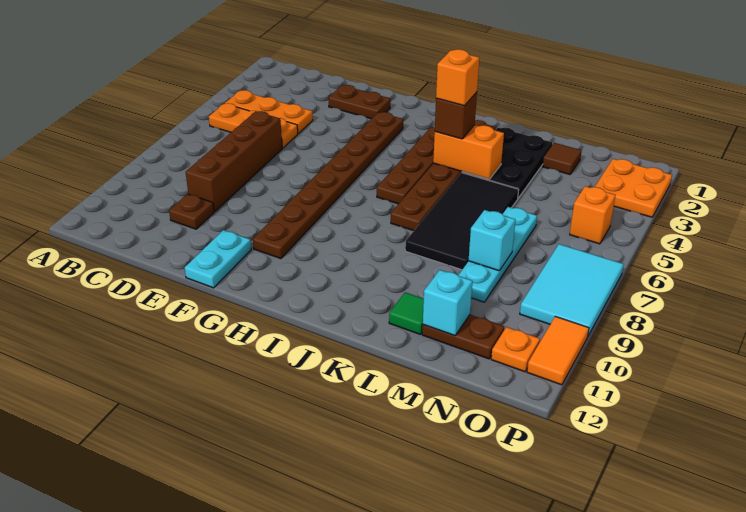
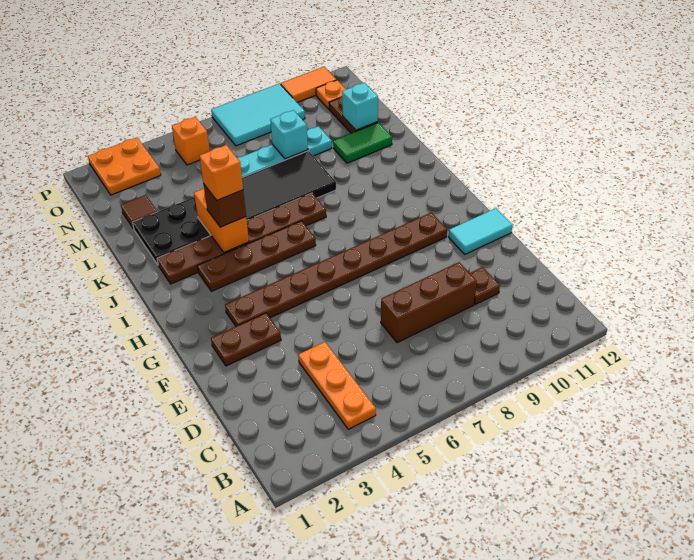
orange 1x3 plate [209,103,298,148] -> none
brown 1x4 brick [186,111,282,212] -> brown 1x3 brick [381,262,477,343]
brown 1x2 plate [329,85,391,119] -> brown 1x2 plate turned to [211,313,281,366]
cyan 1x2 plate [185,230,251,288] -> cyan 1x2 tile [449,208,512,254]
green 1x1 tile [389,292,424,334] -> green 1x2 tile [333,123,392,163]

